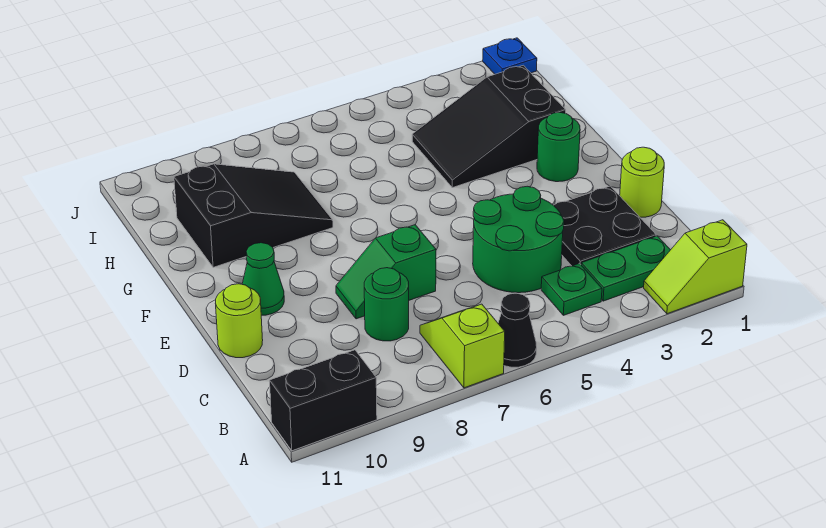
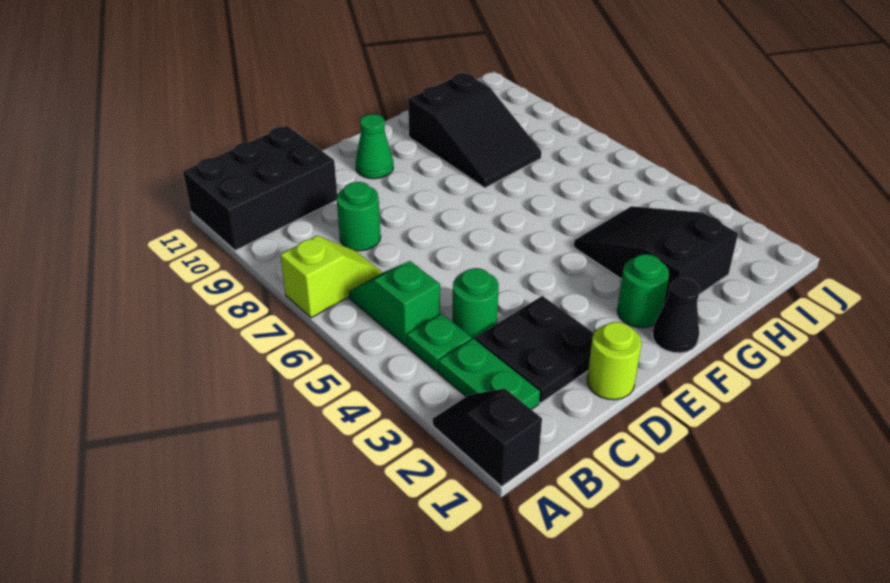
lime 1x2 slope [644,220,747,314] -> black 1x2 slope [433,389,542,486]
black 1x1 cone [498,293,537,367] -> black 1x1 cone moved to [652,278,700,353]
black 1x2 brick [270,350,377,451] -> black 2x3 brick [183,126,337,250]
green 2x2 round brick [473,186,564,293] -> green 1x1 round brick [453,268,499,339]
green 1x2 slope [336,225,436,319] -> green 1x2 slope moved to [349,261,440,346]
lime 1x1 round brick [215,284,263,358] -> none
blue 1x1 plate [483,38,537,74] -> none

